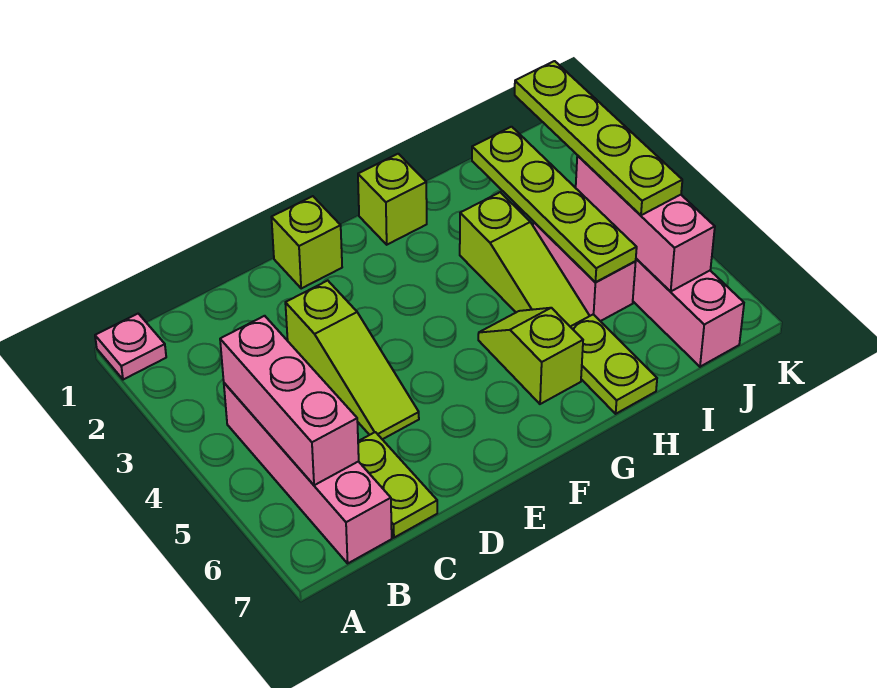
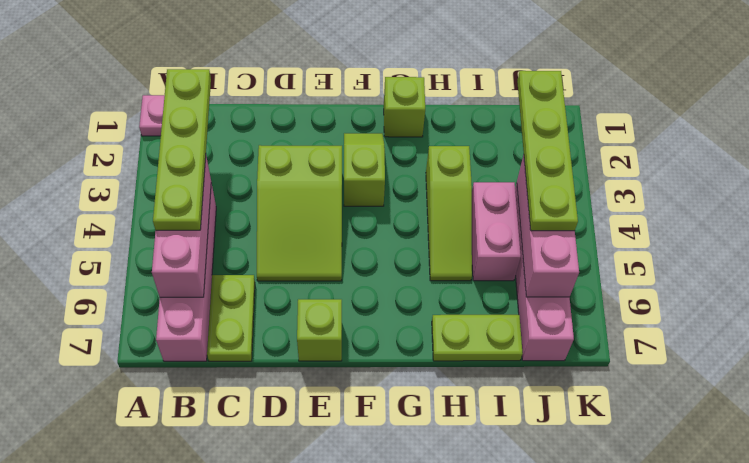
lime 1x3 slope [285,281,419,439] -> lime 2x3 slope [257,145,342,281]
lime 1x1 brick [271,196,342,288] -> lime 1x1 brick moved to [297,299,342,361]
lime 1x2 slope [478,308,583,404] -> lime 1x2 slope moved to [344,133,385,206]
lime 1x2 plate [571,314,657,414] -> lime 1x2 plate turned to [432,315,523,361]
lime 1x4 plate [472,127,637,282] -> lime 1x4 plate moved to [153,69,211,230]

